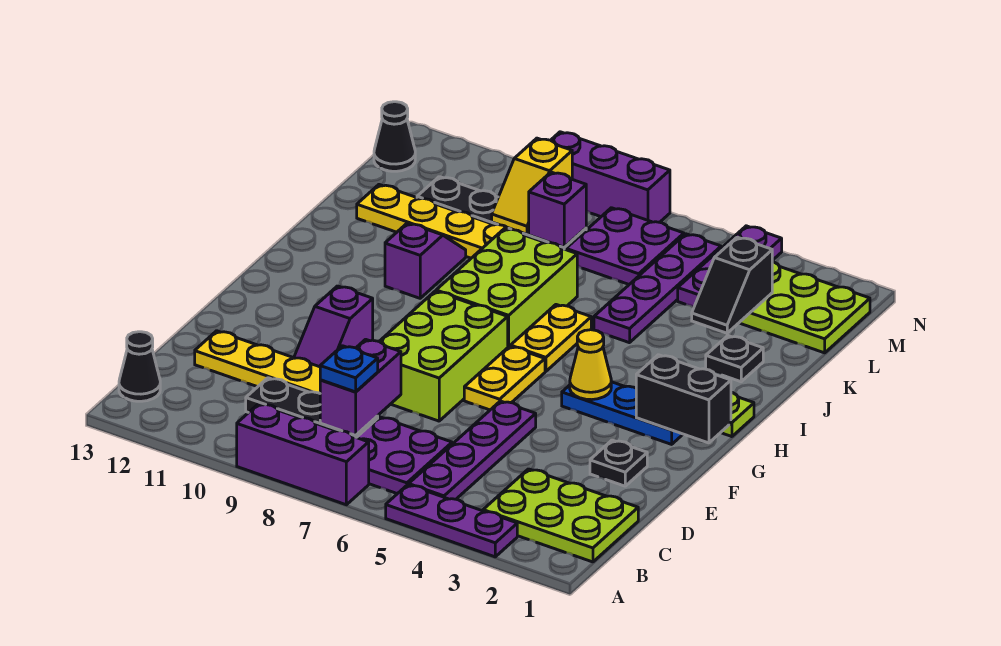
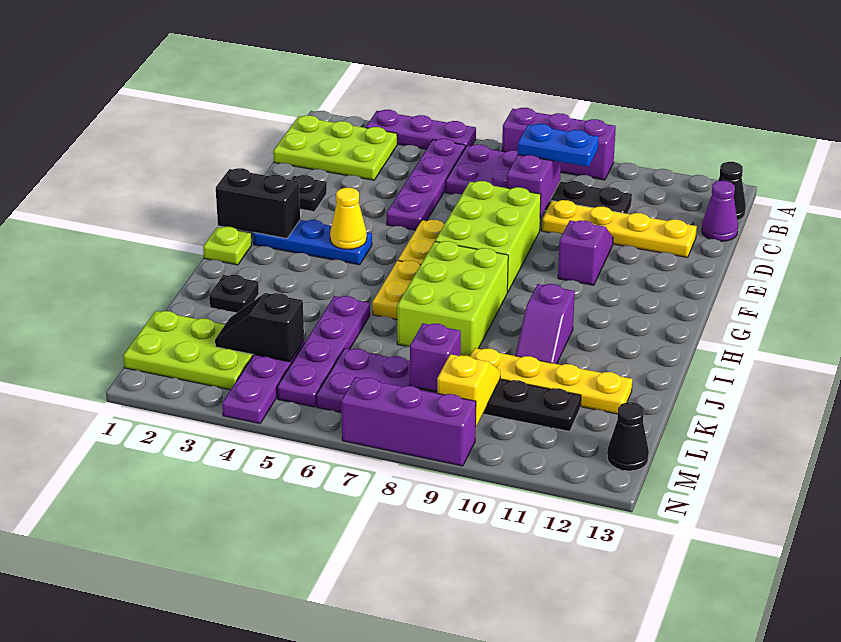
blue 1x1 plate [320,346,378,392] -> blue 1x2 plate [518,124,599,167]
none -> purple 1x1 cone [702,181,738,241]
black 1x2 slope [692,237,772,333] -> black 1x2 slope turned to [215,293,304,362]

